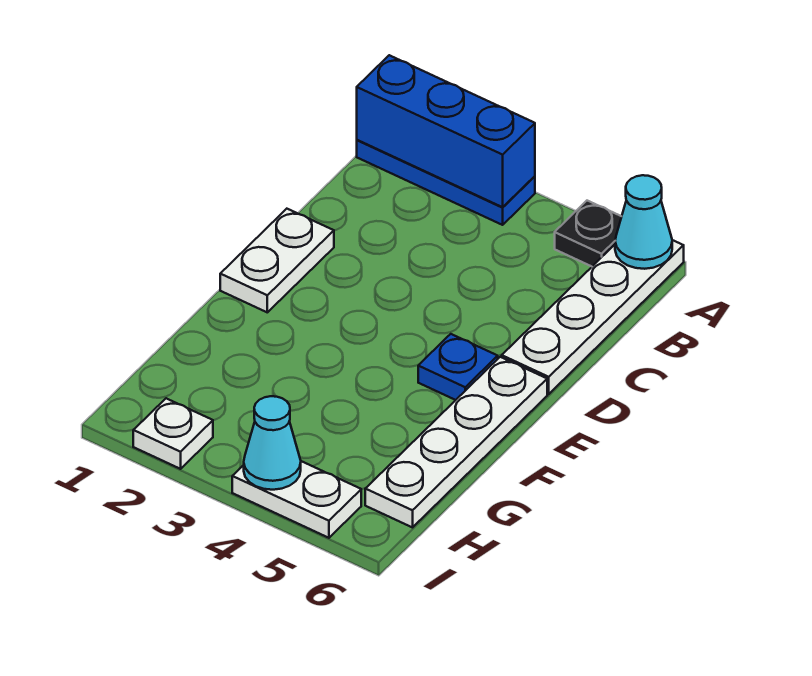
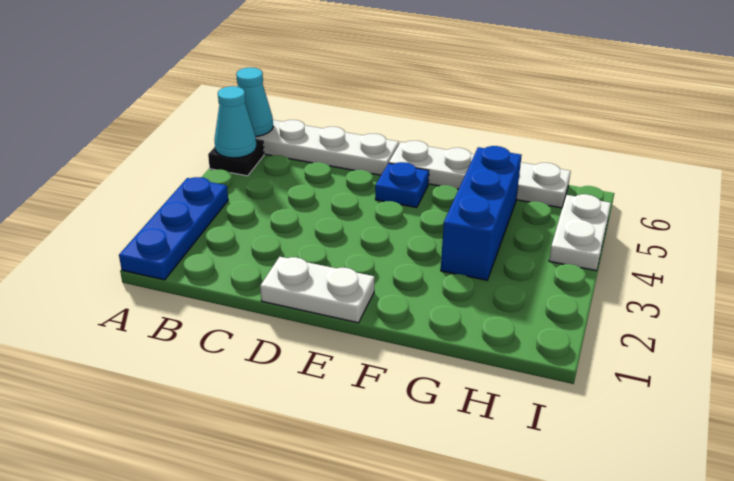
blue 1x3 brick [357,55,535,207] -> blue 1x3 brick moved to [441,146,522,280]
white 1x1 plate [133,398,213,469] -> none
cyan 1x1 cone [244,396,301,490] -> cyan 1x1 cone moved to [214,86,257,158]

